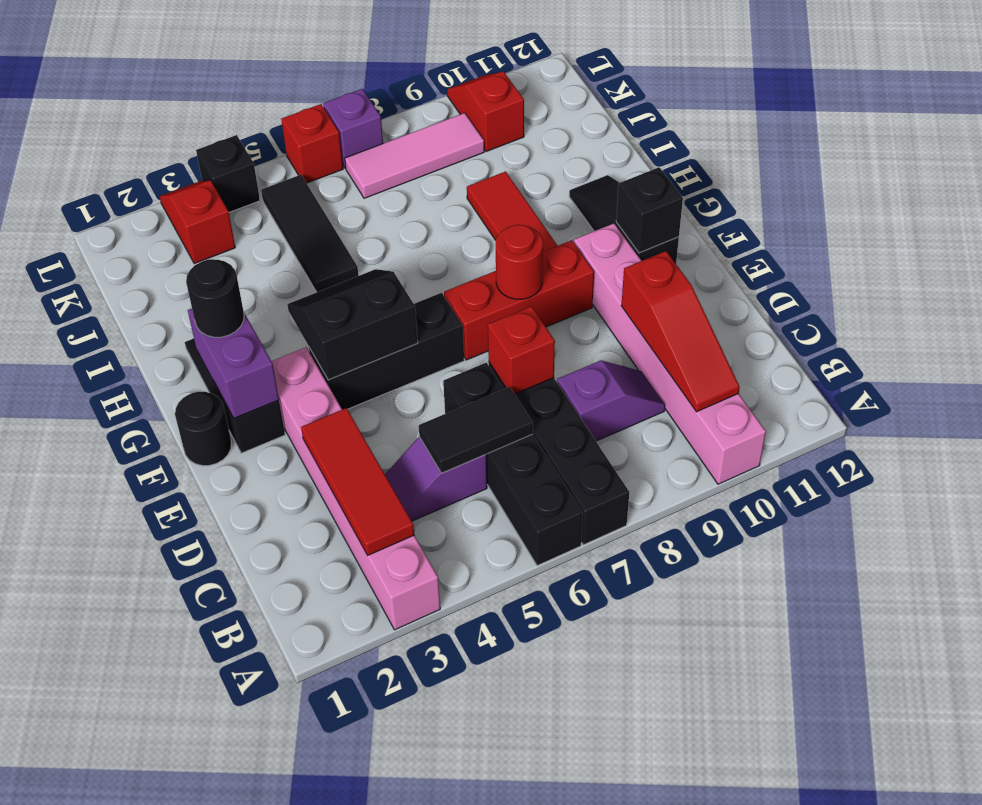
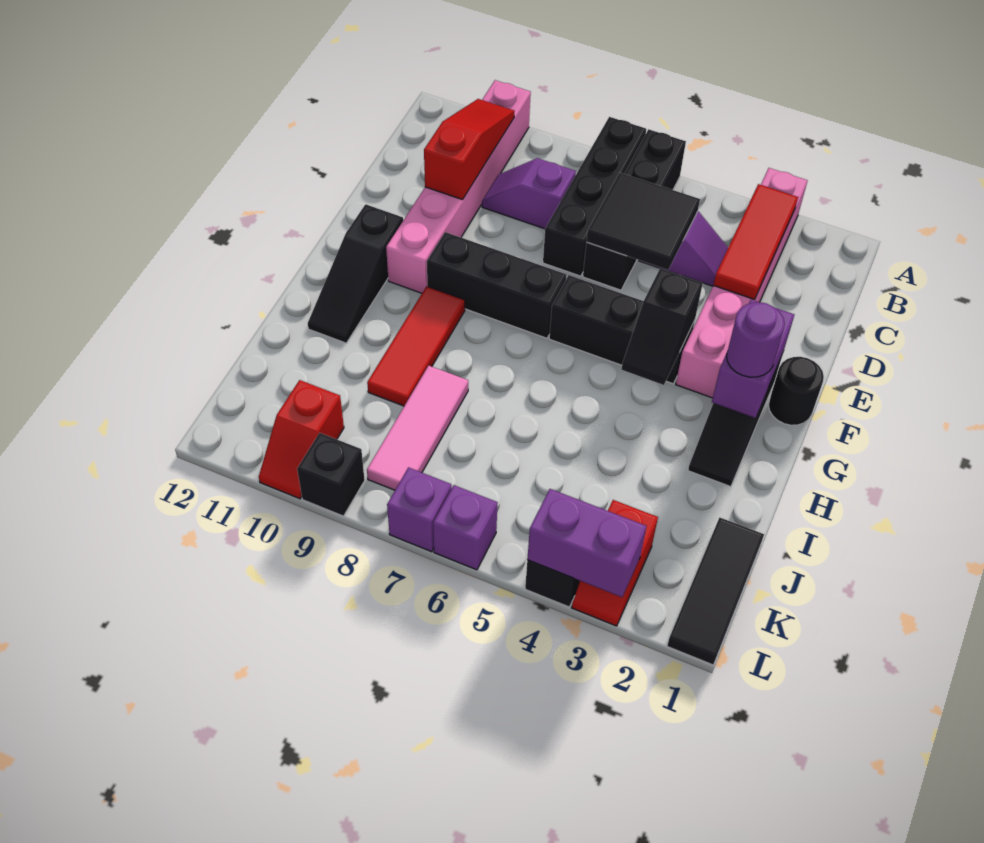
black 1x2 tile [419,387,533,473] -> black 2x2 tile [586,173,700,270]
red 1x1 brick [488,306,555,394] -> none
black 2x2 slope [287,269,418,380] -> black 1x2 slope [621,269,703,385]
red 1x3 brick [444,240,594,360] -> black 1x3 brick [427,232,566,338]
red 1x1 round brick [496,225,543,299] -> none
black 1x1 brick [616,167,683,253] -> black 1x1 brick moved to [297,433,365,516]
black 1x1 round brick [186,259,244,337] -> purple 1x1 round brick [727,302,785,377]
black 1x3 tile [261,175,359,292] -> black 1x3 tile moved to [667,518,764,665]
pink 1x3 tile [345,113,484,198] -> pink 1x3 tile turned to [367,366,468,490]
none -> purple 1x2 brick [527,489,646,597]
red 1x1 brick [281,104,343,183] -> purple 1x1 brick [433,485,498,570]

